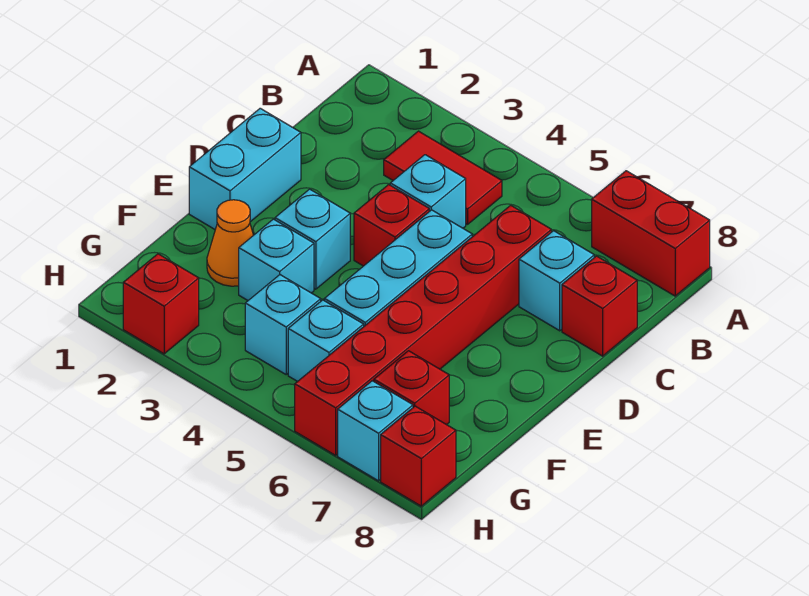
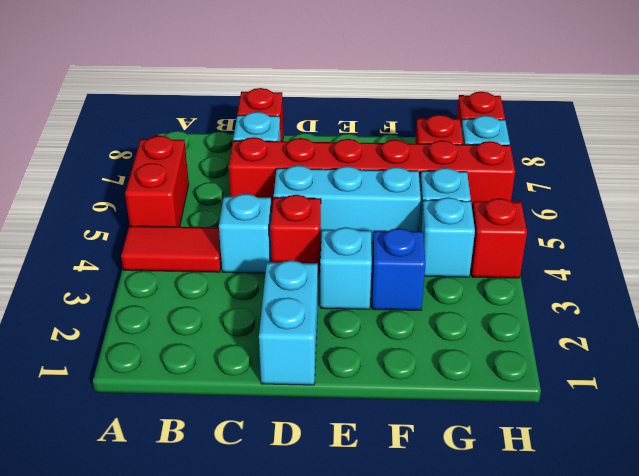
red 1x2 brick [592,171,710,296] -> red 1x2 brick moved to [125,136,189,227]
red 1x2 tile [384,131,502,225] -> red 1x2 tile turned to [121,226,222,272]
cyan 1x2 brick [189,108,301,229] -> cyan 1x2 brick turned to [259,260,318,385]
orange 1x1 cone [207,200,253,286] -> none
cyan 1x1 brick [239,219,314,300] -> blue 1x1 brick [372,228,425,310]
red 1x1 brick [123,254,199,354] -> red 1x1 brick moved to [471,198,527,278]

